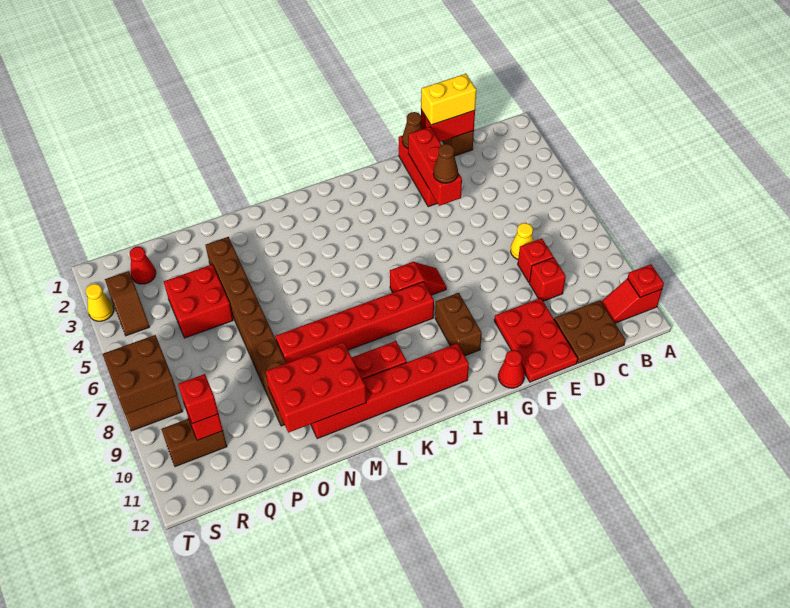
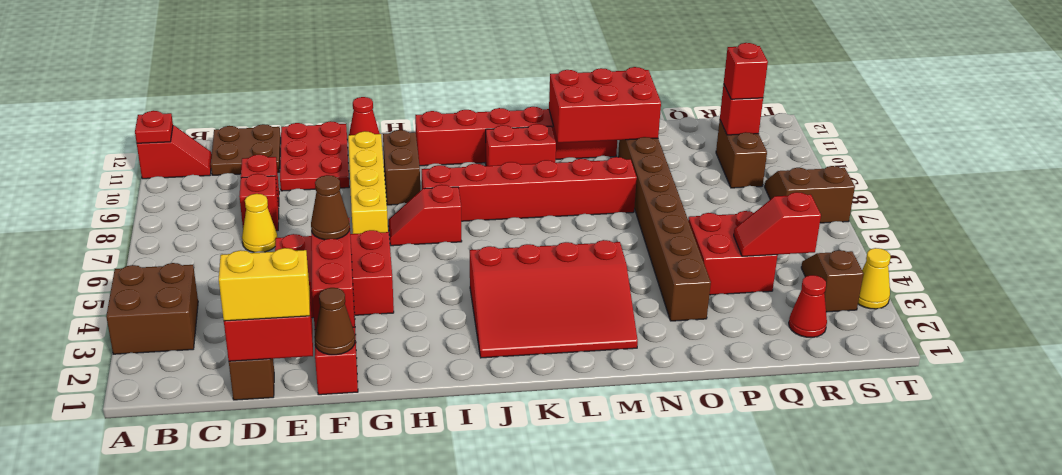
none -> red 2x3 brick [275,230,394,318]
none -> yellow 1x4 brick [348,131,388,234]
none -> red 3x4 slope [470,240,638,358]
none -> red 1x2 slope [734,192,821,256]
brown 1x2 brick [161,419,227,467] -> brown 1x2 brick turned to [716,120,767,188]
brown 2x2 brick [103,335,178,415] -> brown 2x2 brick moved to [106,263,198,354]

